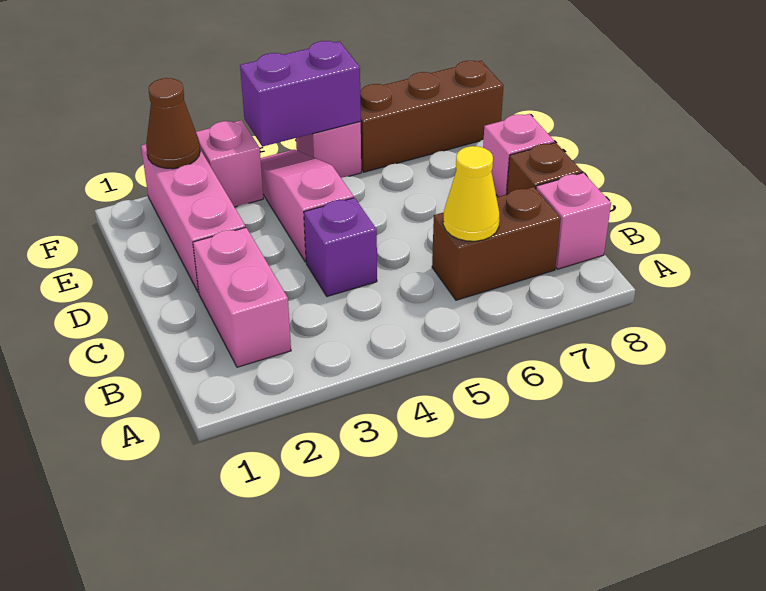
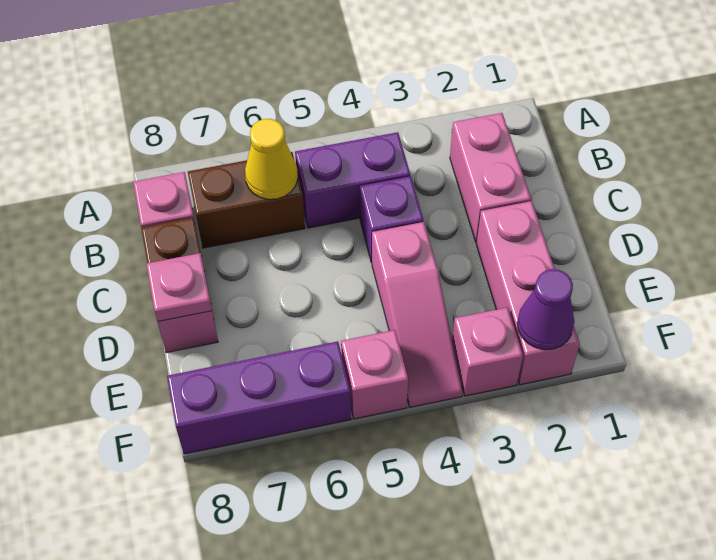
none -> pink 1x1 plate [147,253,212,322]
brown 1x1 cone [146,78,200,169] -> purple 1x1 cone [517,269,574,350]
purple 1x2 brick [240,41,361,147] -> purple 1x2 brick moved to [295,132,410,228]
brown 1x3 brick [360,61,504,172] -> purple 1x3 brick [167,341,351,454]

